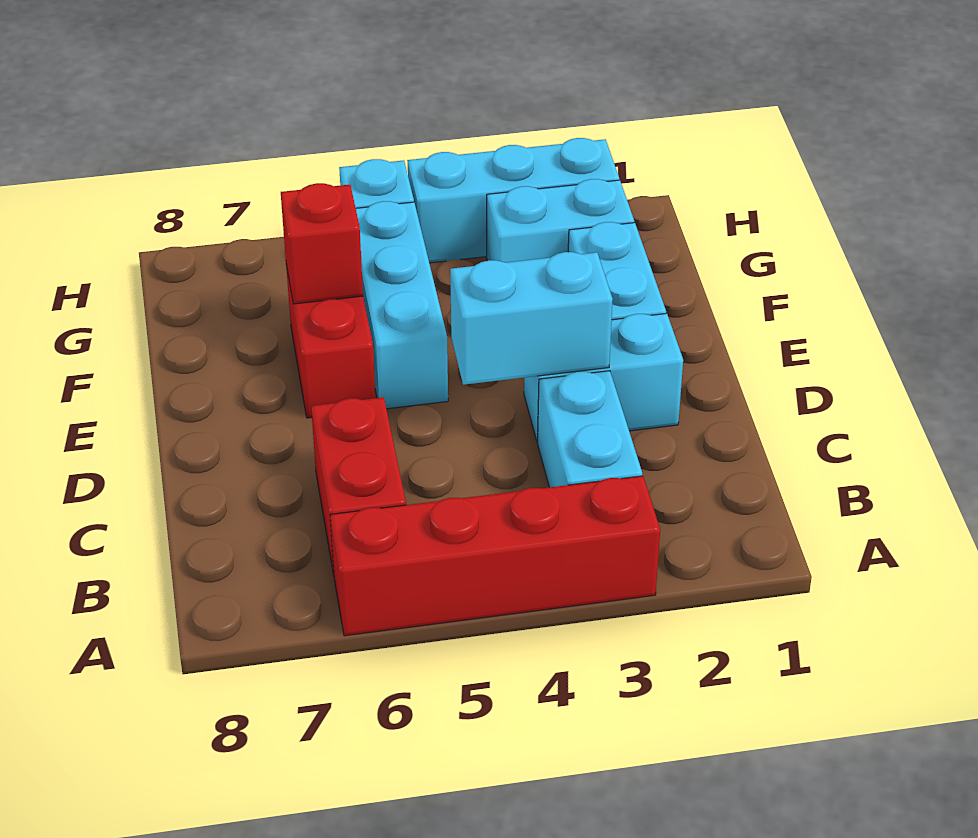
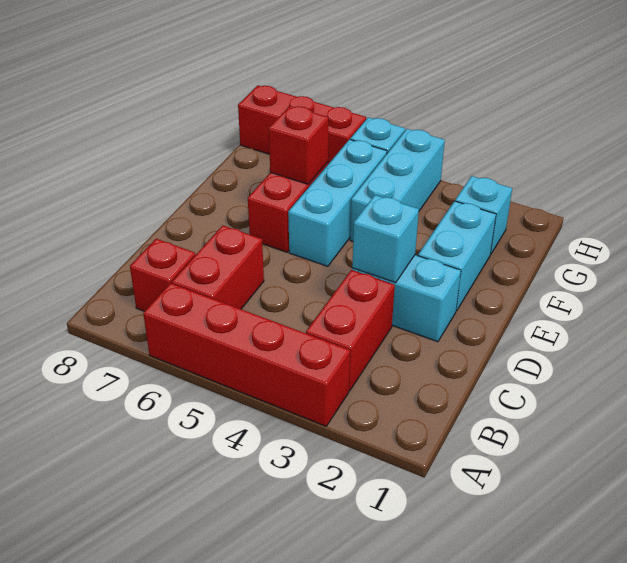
cyan 1x2 brick [538,371,642,487] -> red 1x2 brick [306,270,395,391]
none -> red 1x1 brick [130,239,195,311]
cyan 1x2 brick [450,252,613,385] -> cyan 1x1 brick [352,195,419,283]
cyan 1x2 brick [487,179,634,263] -> cyan 1x1 brick [455,176,512,255]
cyan 1x3 brick [407,138,619,263] -> cyan 1x3 brick turned to [350,129,445,241]
none -> red 1x3 brick [238,85,366,164]

